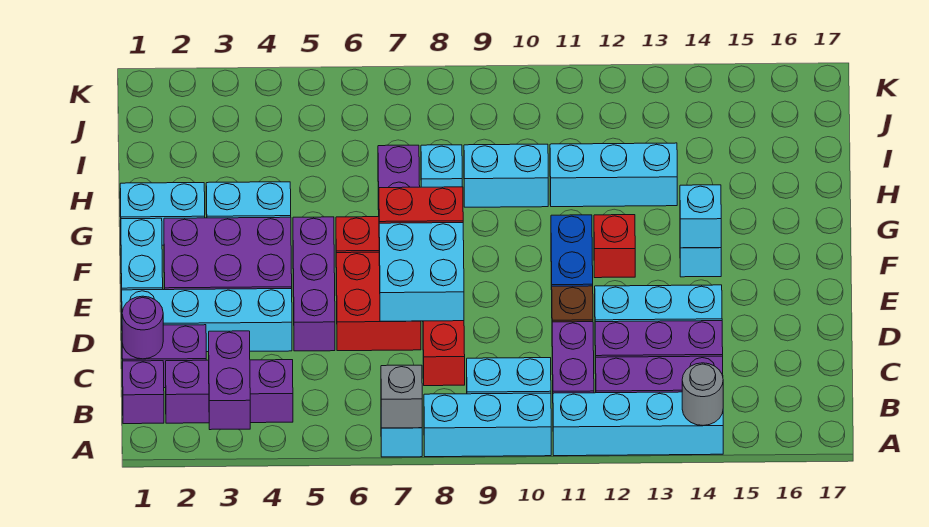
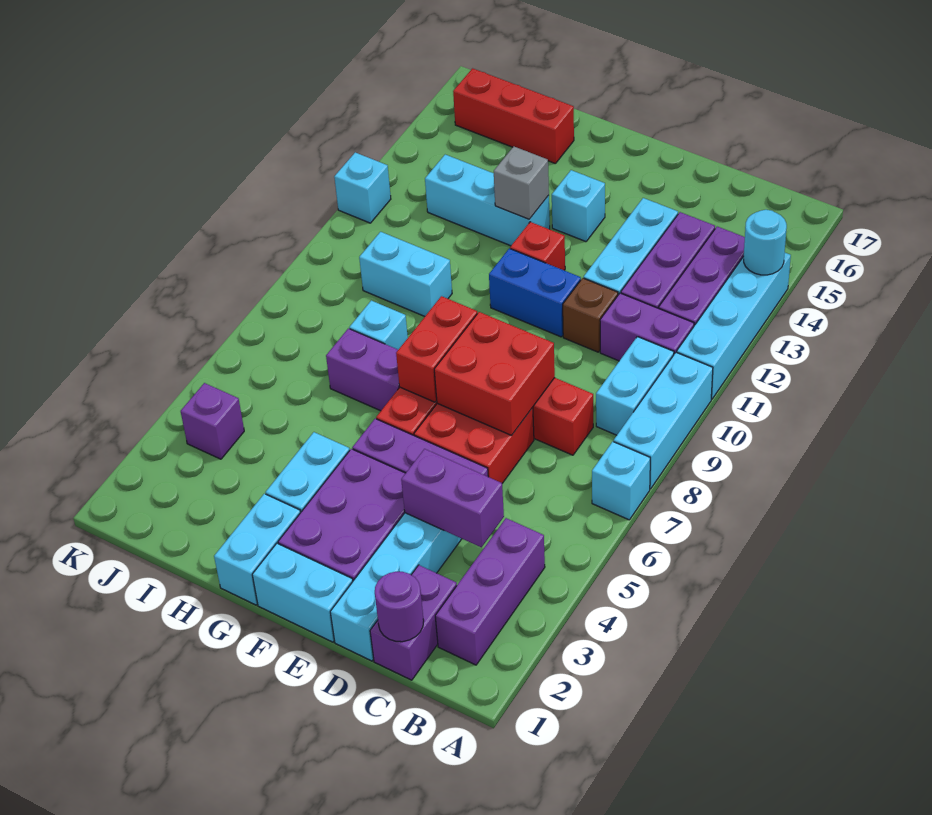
purple 1x2 brick [209,331,250,430] -> purple 1x2 brick moved to [401,449,504,547]
grey 1x1 brick [381,365,422,428] -> grey 1x1 brick moved to [494,147,549,219]
grey 1x1 round brick [682,363,723,426] -> cyan 1x1 round brick [744,210,787,275]
purple 1x1 brick [123,361,164,424] -> purple 1x1 brick moved to [181,383,244,459]
cyan 2x2 brick [379,223,464,321] -> red 2x2 brick [434,312,555,435]
cyan 1x1 brick [680,185,721,248] -> cyan 1x1 brick moved to [334,152,391,223]
cyan 1x2 brick [464,144,548,207] -> cyan 1x2 brick turned to [359,232,452,316]
cyan 1x3 brick [550,143,677,207] -> cyan 1x3 brick turned to [425,155,550,246]
none -> red 1x3 brick [453,68,574,164]

